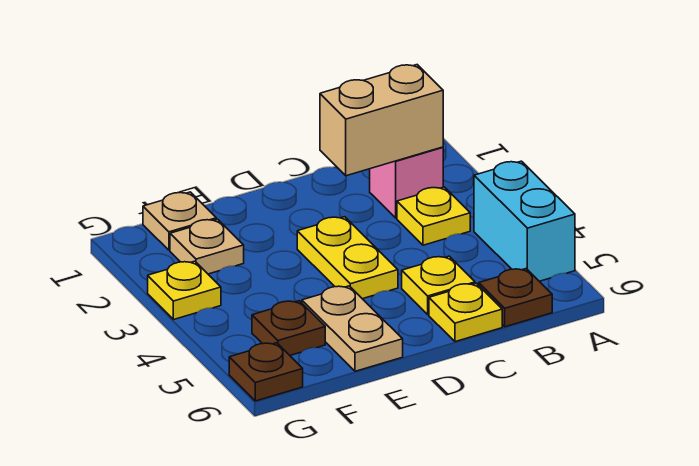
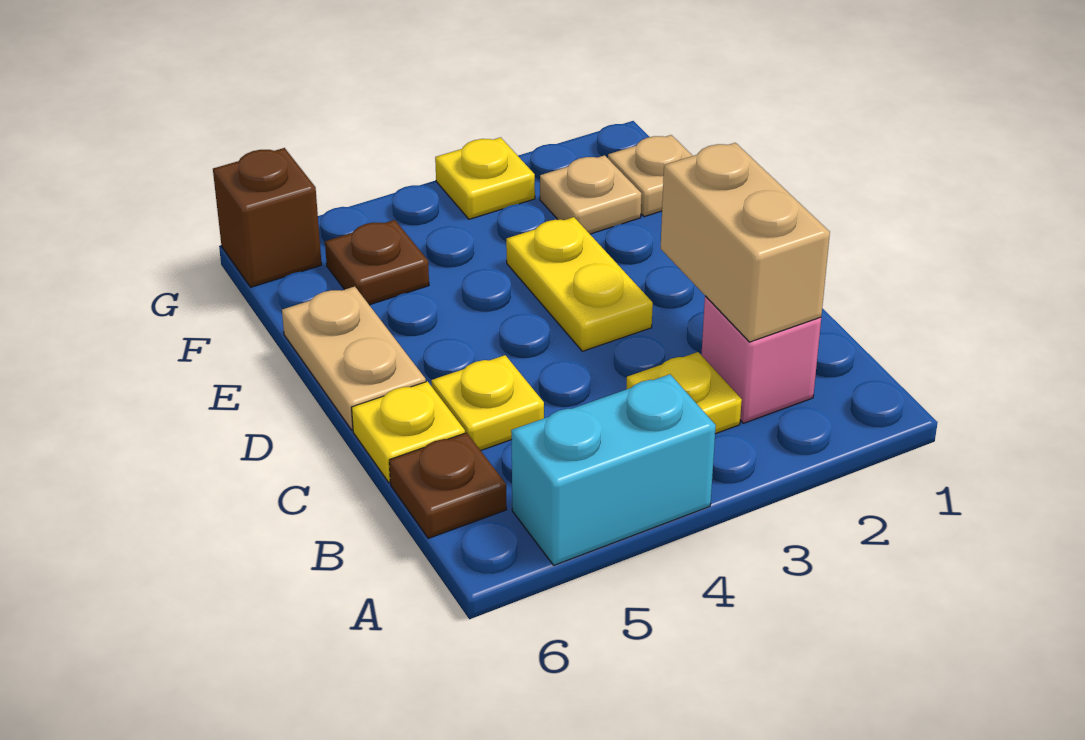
yellow 1x2 plate [297,217,398,299] -> yellow 1x2 plate turned to [506,217,653,351]
tan 1x2 plate [302,286,403,371] -> tan 1x2 plate turned to [282,287,426,430]
brown 1x1 plate [229,343,303,401] -> brown 1x1 brick [213,148,322,287]

